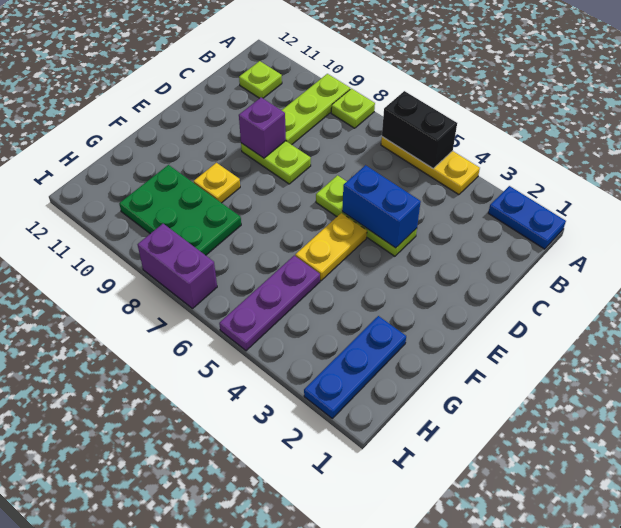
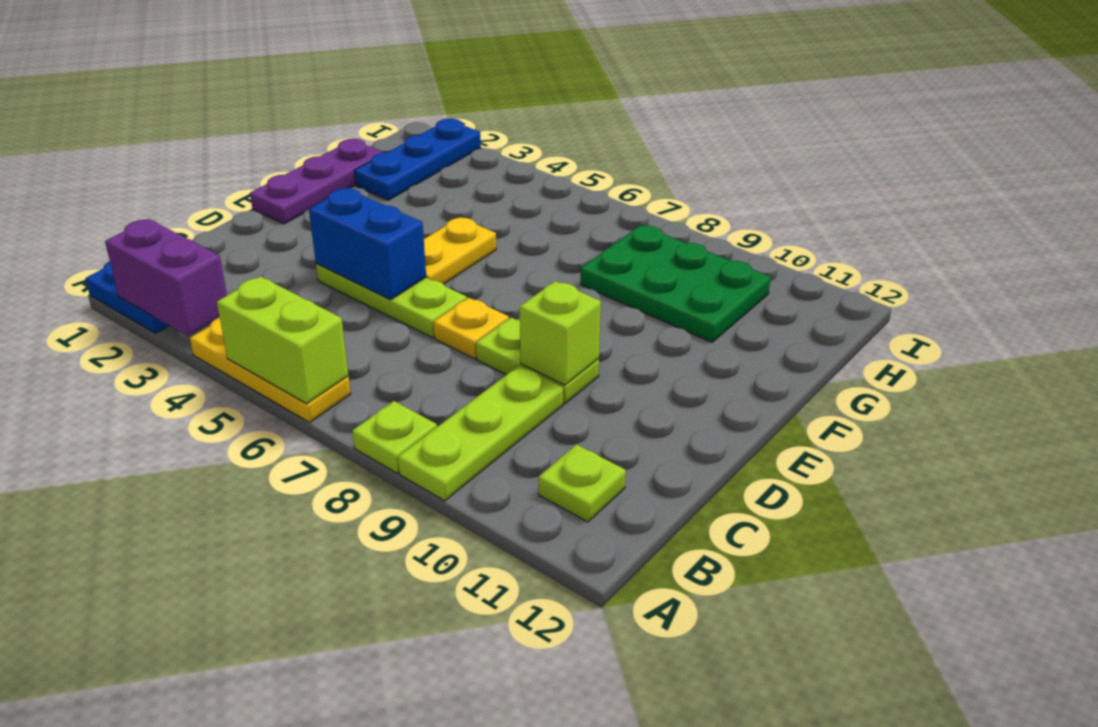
black 1x2 brick [382,91,457,168] -> lime 1x2 brick [217,276,349,404]
purple 1x1 brick [239,97,286,158] -> lime 1x1 brick [520,281,601,385]
yellow 1x1 plate [194,163,240,203] -> yellow 1x1 plate moved to [433,298,509,359]
purple 1x3 plate [219,255,320,351] -> purple 1x3 plate moved to [250,139,384,224]
purple 1x2 brick [138,224,217,308] -> purple 1x2 brick moved to [105,219,227,336]

